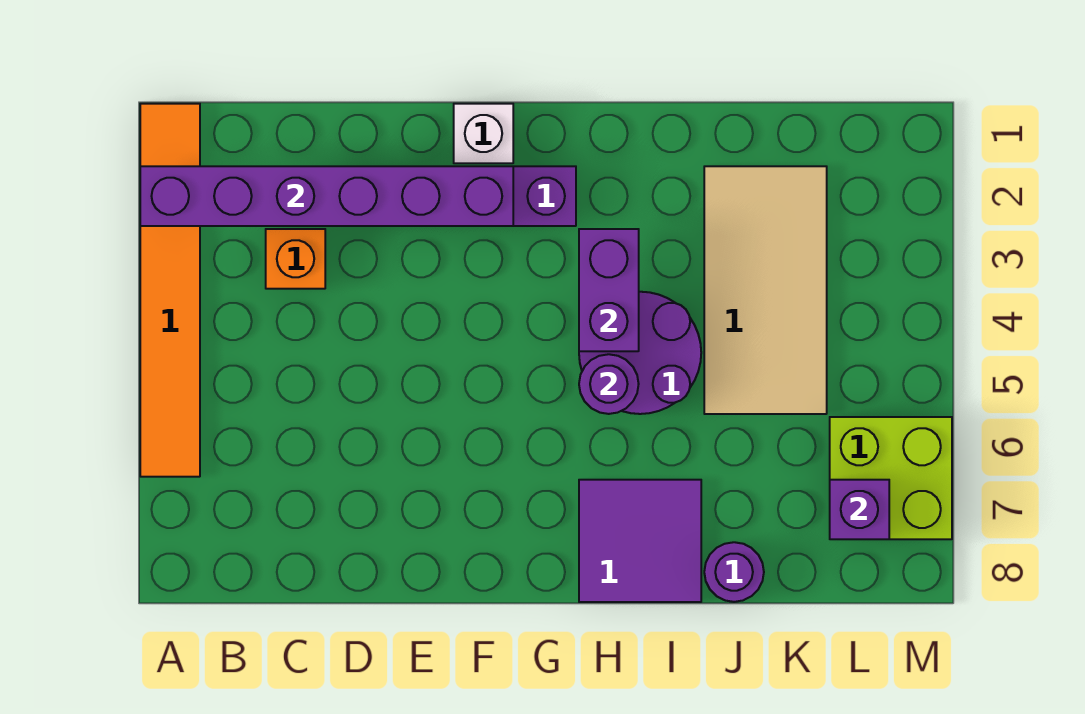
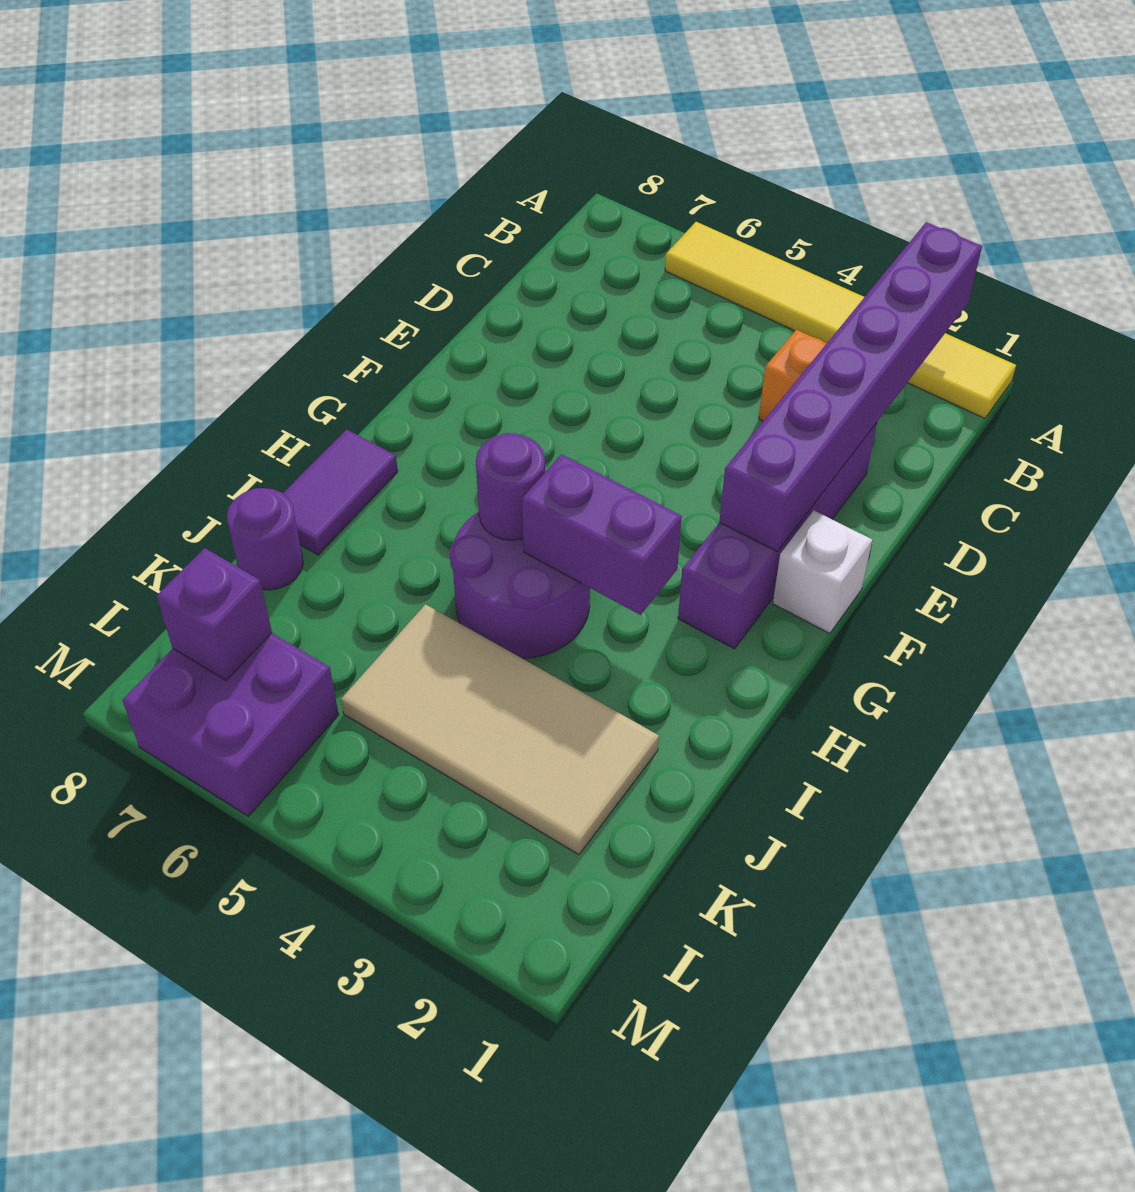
orange 1x6 tile [140,104,200,477] -> yellow 1x6 tile [665,222,1016,418]
purple 2x2 tile [579,480,701,602] -> purple 1x2 tile [283,429,398,555]
lime 2x2 brick [830,417,952,539] -> purple 2x2 brick [122,633,339,816]

